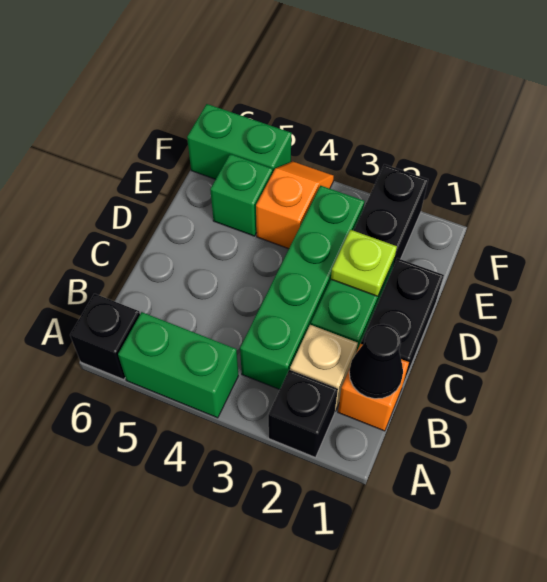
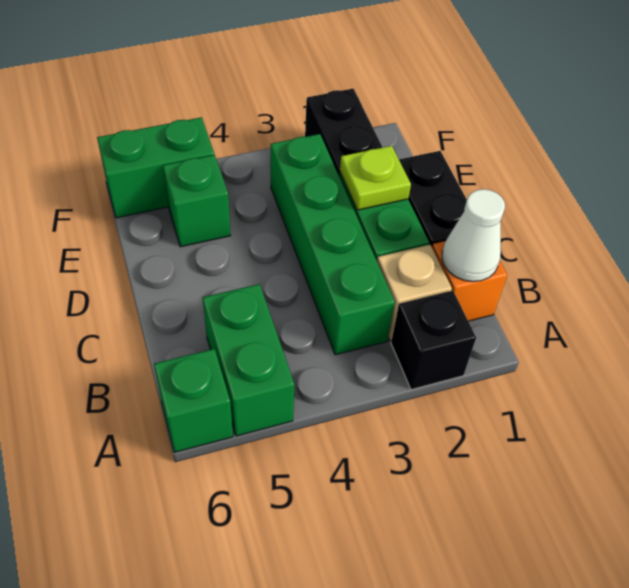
green 1x2 brick [118,312,238,418] -> green 1x2 brick turned to [203,284,295,436]
black 1x1 brick [70,294,140,380] -> green 1x1 brick [154,349,233,452]
black 1x1 cone [349,324,403,399] -> white 1x1 cone [442,189,505,282]
orange 1x2 slope [256,162,334,249] -> none

